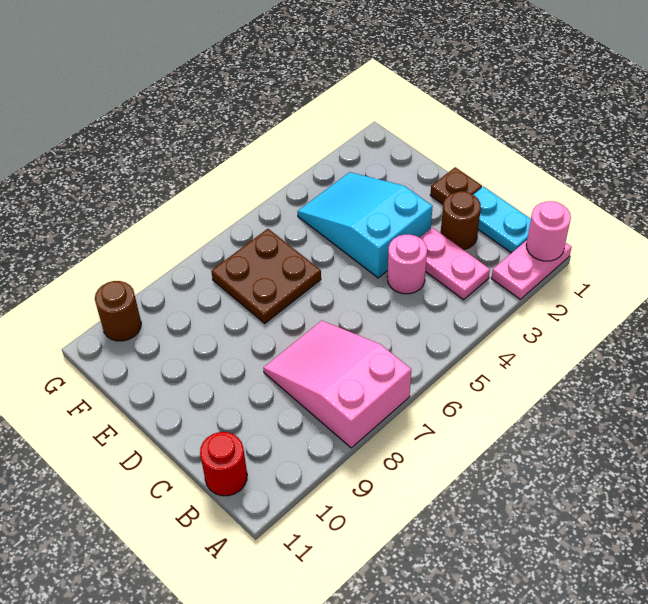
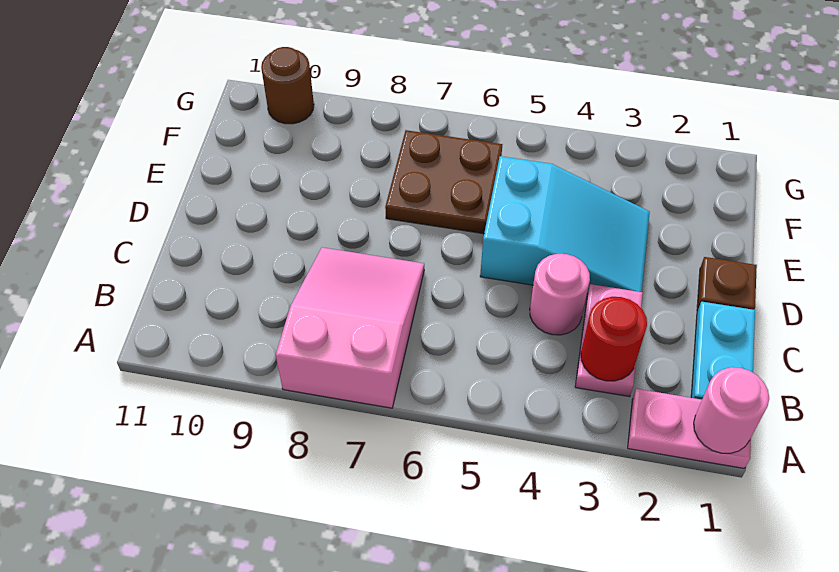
red 1x1 round brick [200,432,247,496] -> red 1x1 round brick moved to [581,297,647,381]
brown 1x1 round brick [441,191,481,250] -> none
cyan 2x3 slope [298,172,433,278] -> cyan 2x3 slope turned to [480,156,650,294]

